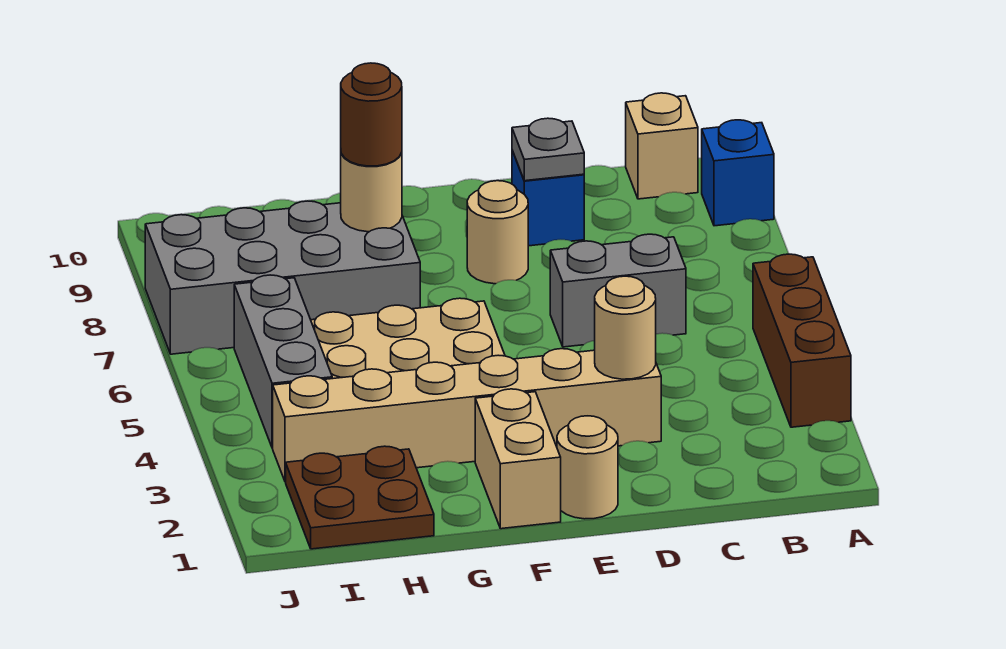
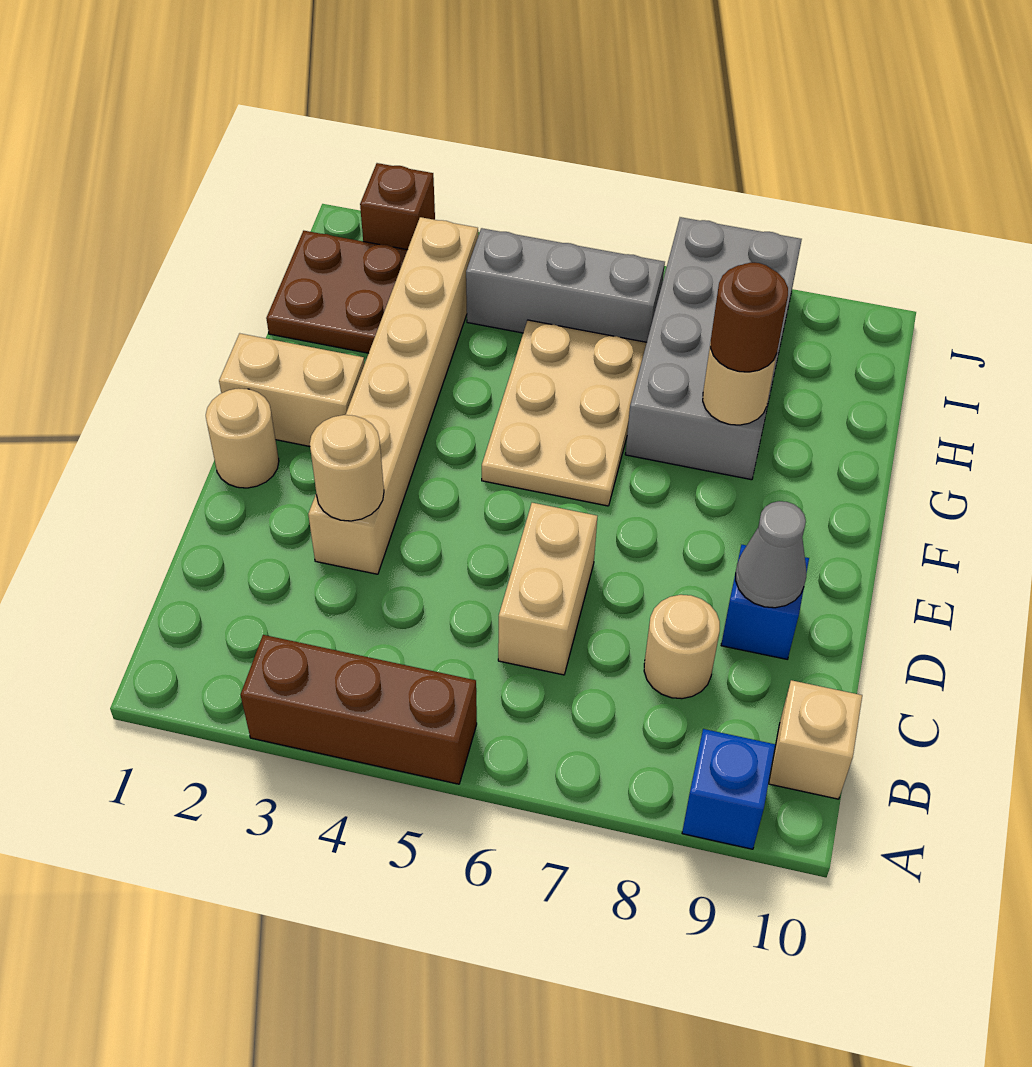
grey 1x2 brick [550,234,686,347] -> tan 1x2 brick [498,503,597,675]
grey 1x1 plate [512,118,584,181] -> grey 1x1 cone [736,501,806,608]
tan 1x1 round brick [467,181,528,284] -> tan 1x1 round brick moved to [644,595,720,699]
none -> brown 1x1 brick [360,163,435,250]

